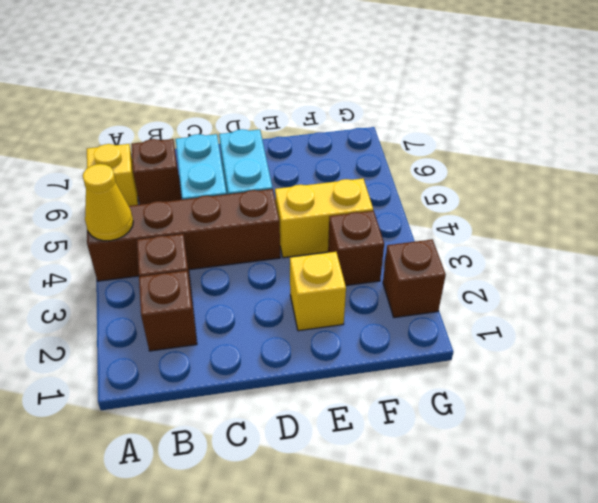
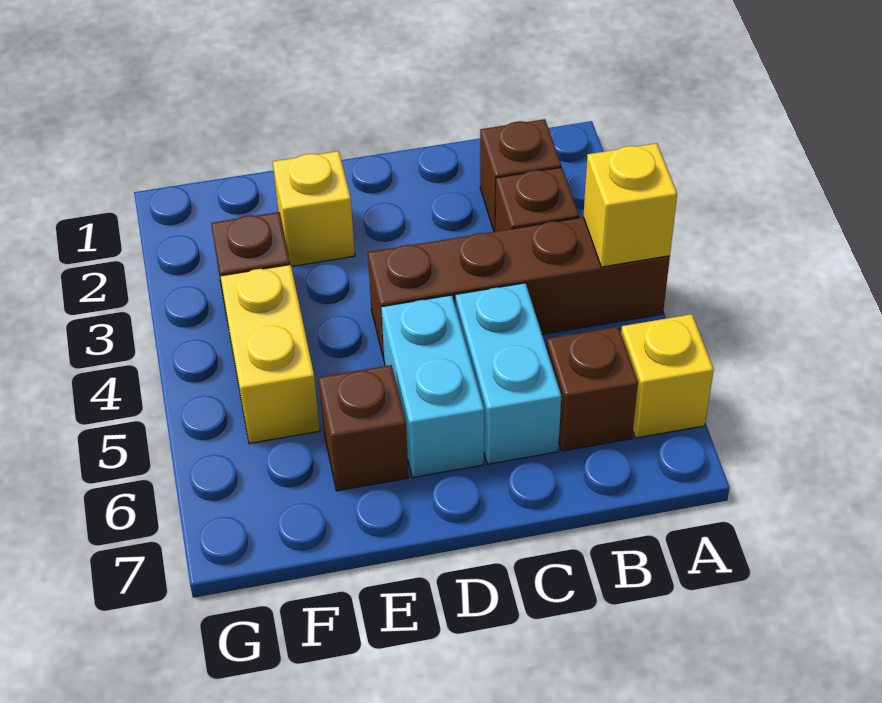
yellow 1x1 cone [83,164,133,241] -> yellow 1x1 brick [583,143,677,267]
yellow 1x2 brick [275,178,373,258] -> yellow 1x2 brick turned to [220,265,320,444]
brown 1x1 brick [383,239,446,318] -> brown 1x1 brick moved to [319,365,409,491]

